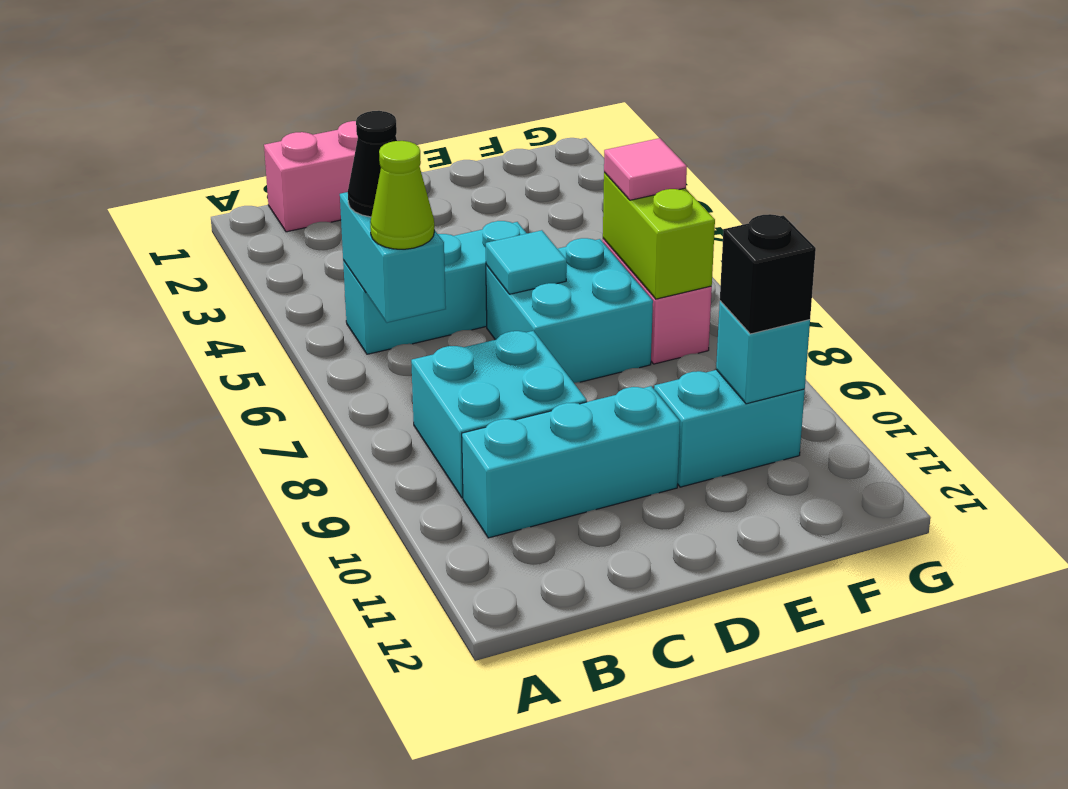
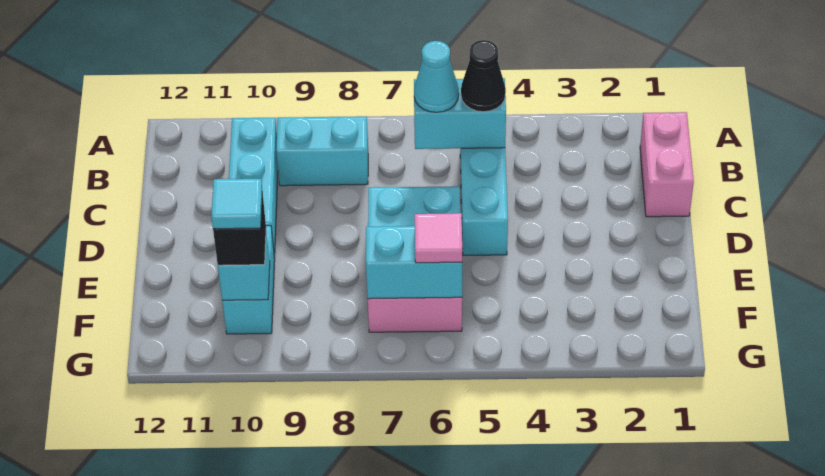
lime 1x1 cone [370,141,434,249] -> cyan 1x1 cone [414,41,459,112]
cyan 2x2 brick [411,331,587,498] -> cyan 1x2 brick [276,116,368,186]
cyan 1x1 tile [486,230,567,294] -> cyan 1x1 tile moved to [211,179,262,229]
lime 1x2 brick [603,172,715,299] -> cyan 1x2 brick [366,226,462,299]

